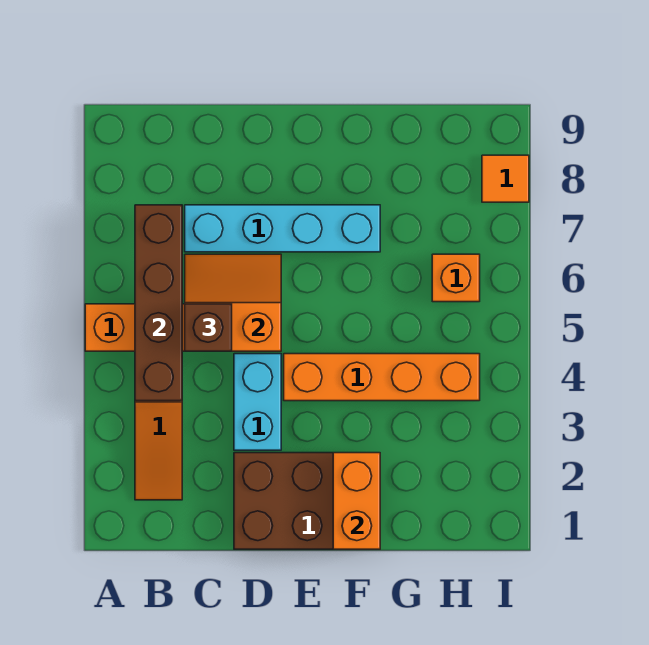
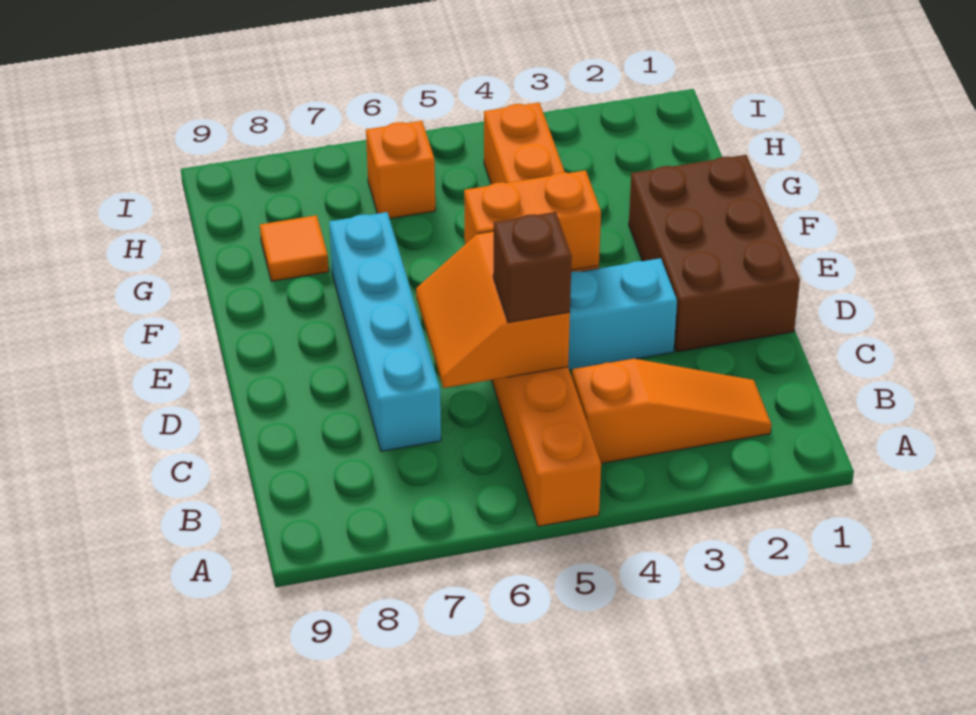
brown 1x4 brick [135,205,182,401] -> none
orange 1x2 brick [333,453,380,549] -> orange 1x2 brick moved to [464,170,601,270]
orange 1x1 tile [482,155,529,202] -> orange 1x1 tile moved to [260,215,329,281]

